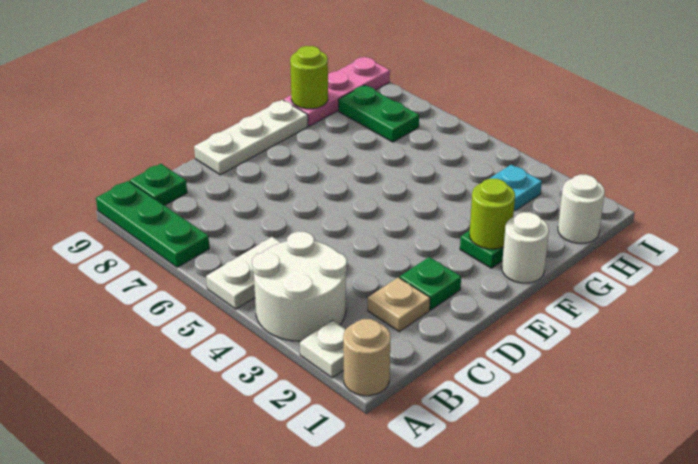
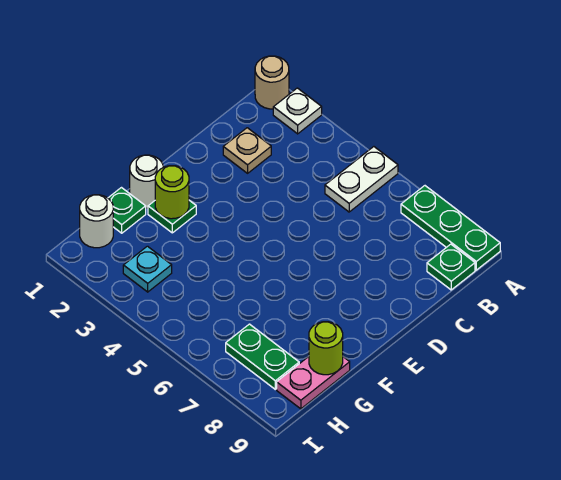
white 2x2 round brick [252,232,347,341] -> none
green 1x1 plate [400,257,461,310] -> green 1x1 plate moved to [109,188,146,233]
white 1x3 plate [194,100,308,175] -> none
pink 1x3 plate [284,57,390,126] -> pink 1x2 plate [277,357,350,409]

